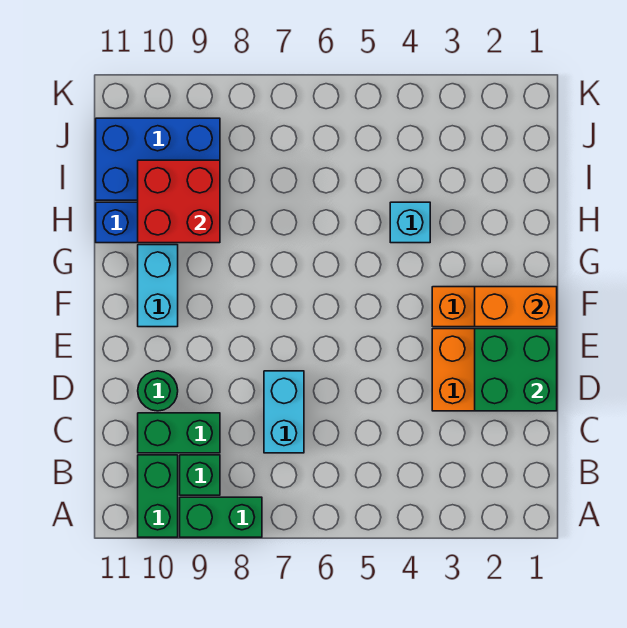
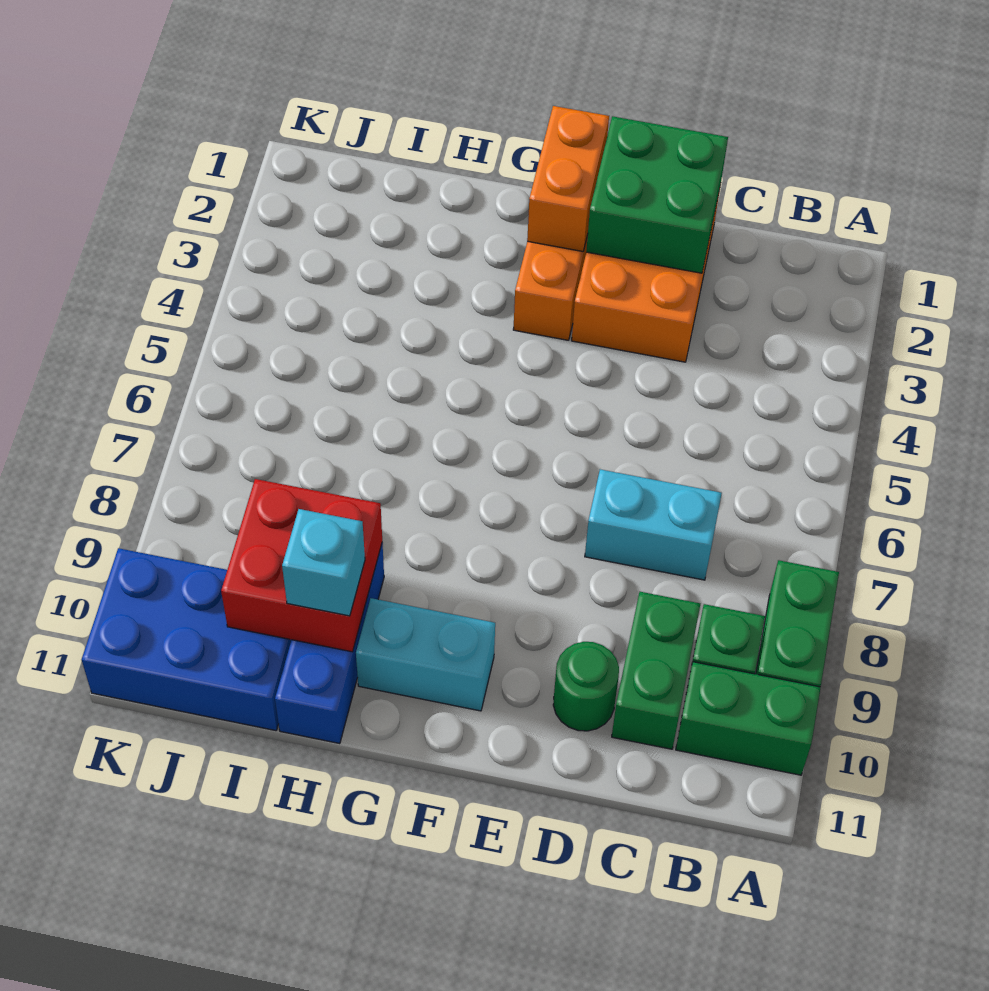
cyan 1x1 brick [390,202,430,243] -> cyan 1x1 brick moved to [282,509,365,616]
blue 2x3 brick [96,118,220,200] -> blue 2x3 brick turned to [82,548,291,731]

